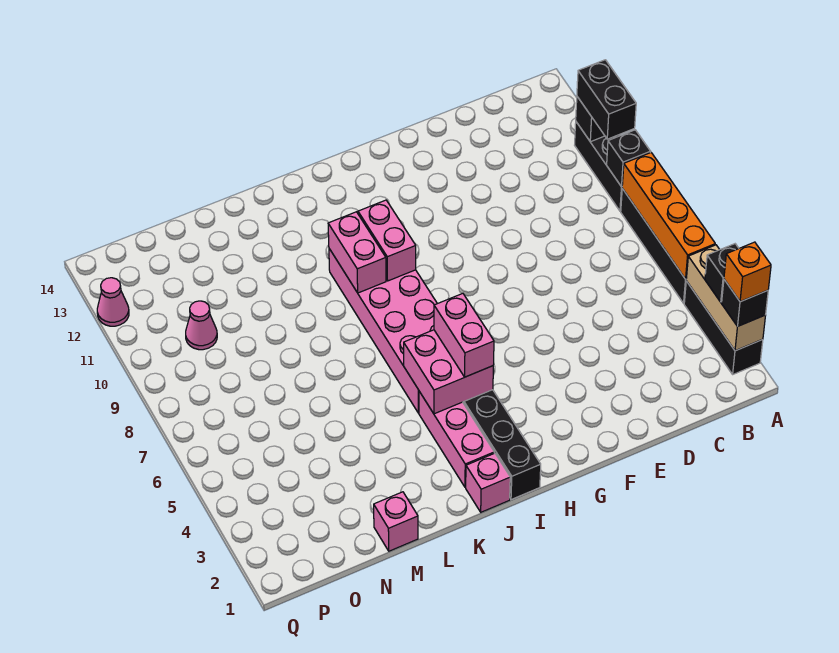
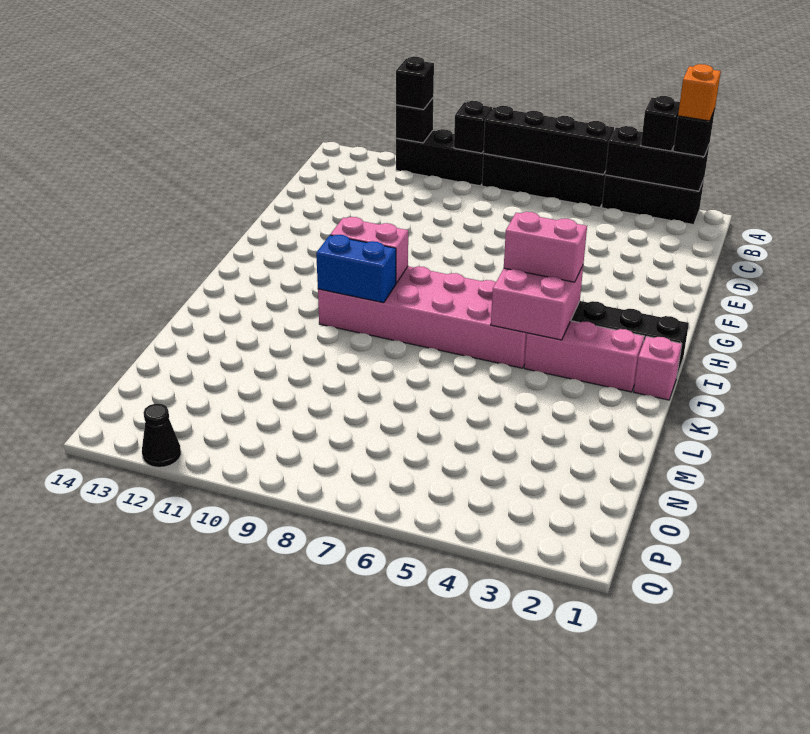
tan 1x3 brick [686,245,766,351] -> black 1x3 brick [605,126,709,191]
orange 1x4 brick [622,153,715,279] -> black 1x4 brick [483,106,614,175]
black 1x2 brick [577,60,636,139] -> black 1x1 brick [396,57,434,109]
pink 1x2 brick [328,212,386,293] -> blue 1x2 brick [316,235,396,303]
pink 1x1 brick [374,492,418,551] -> none
pink 1x1 cone [186,301,217,350] -> none
pink 1x1 cone [97,278,129,326] -> black 1x1 cone [142,404,181,467]

